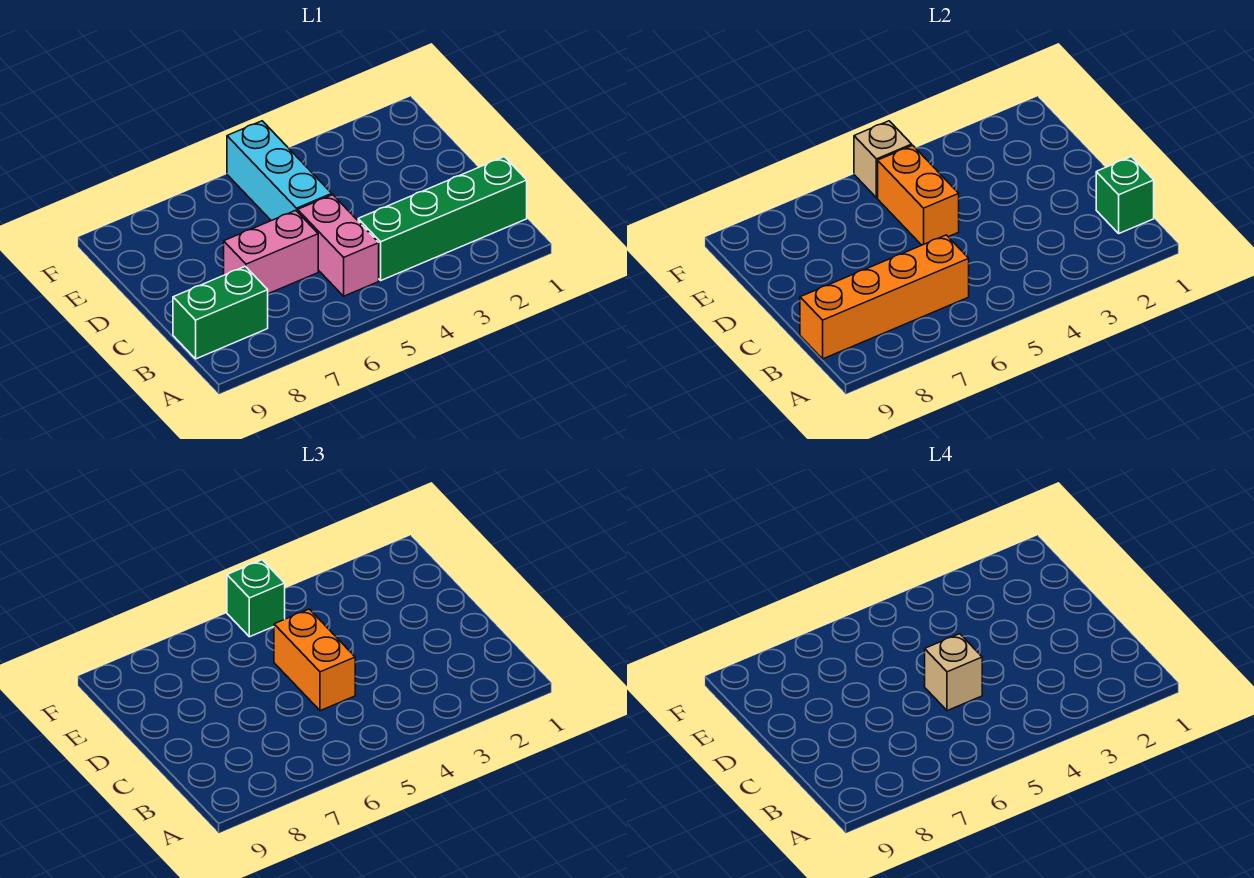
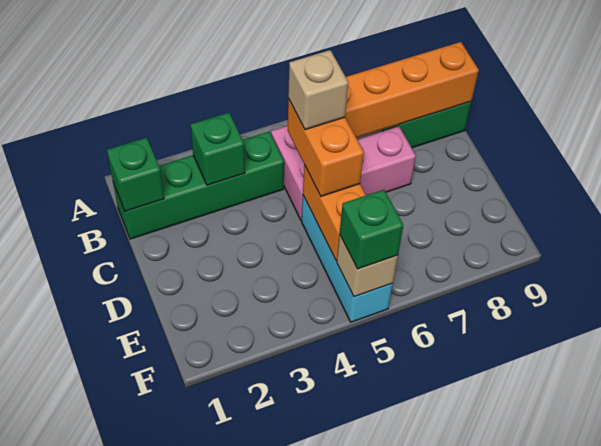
none -> green 1x1 brick [190,113,245,185]

